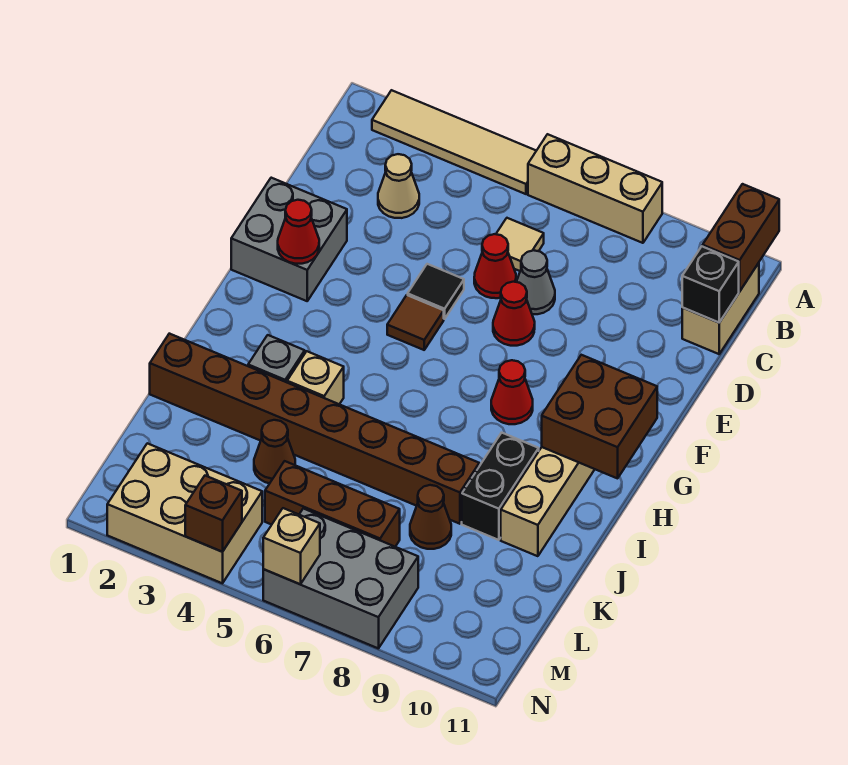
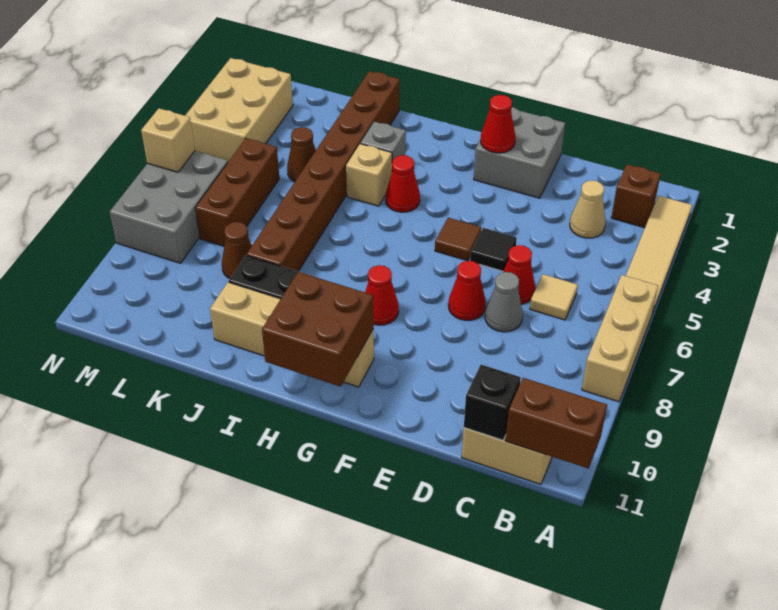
none -> red 1x1 cone [386,155,420,212]
brown 1x1 brick [185,476,242,552] -> brown 1x1 brick moved to [611,164,661,228]

